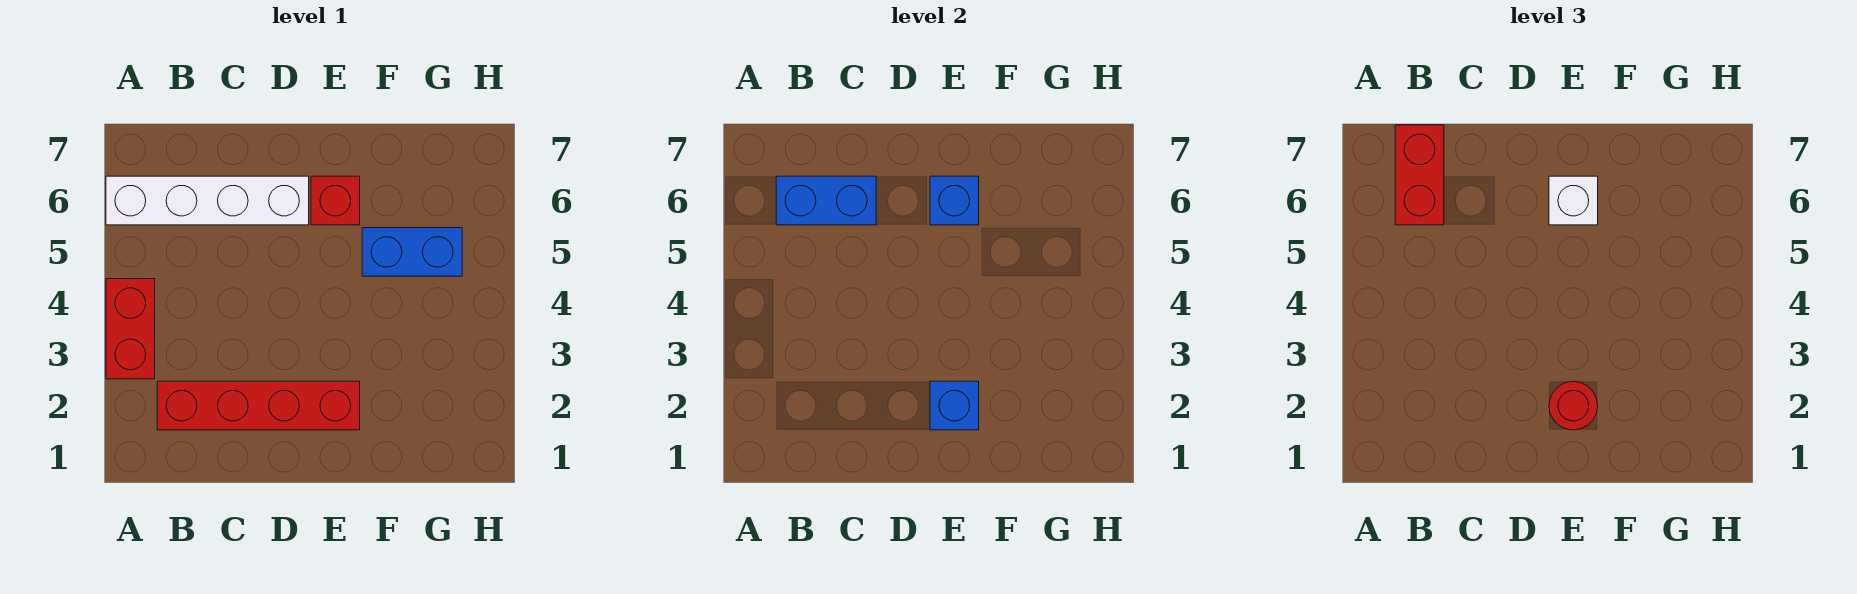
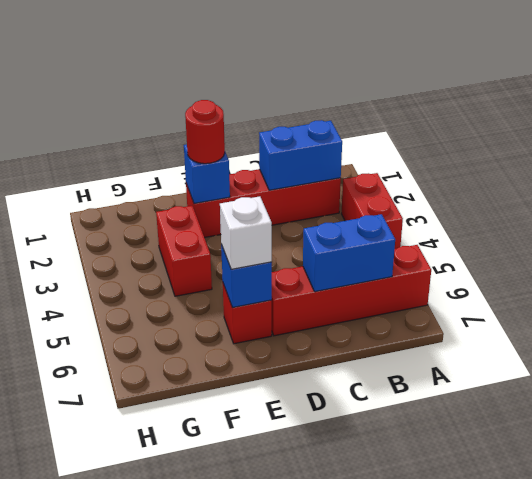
white 1x4 brick [106,176,309,225] -> red 1x4 brick [272,245,431,336]
red 1x2 brick [1395,125,1444,225] -> red 1x2 brick moved to [156,206,212,296]
blue 1x2 brick [362,228,462,276] -> blue 1x2 brick moved to [259,120,342,190]

